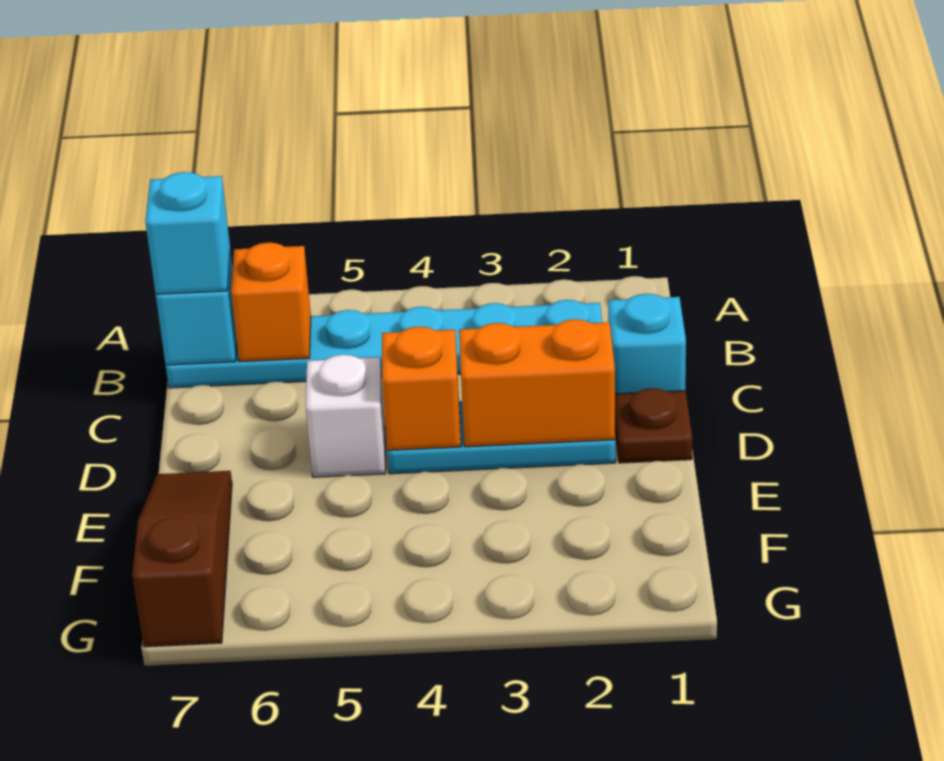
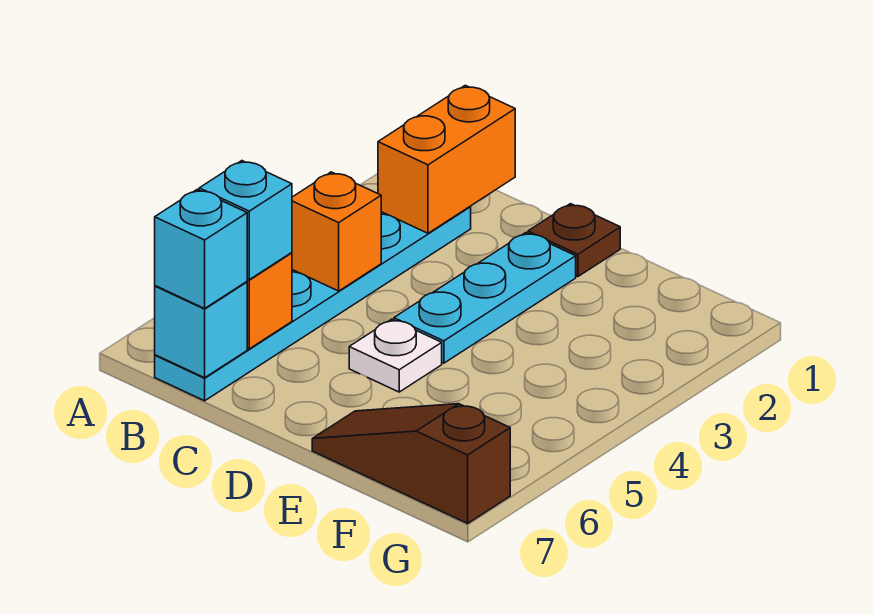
cyan 1x1 brick [608,294,686,394] -> cyan 1x1 brick moved to [199,161,292,280]
orange 1x2 brick [459,319,615,447] -> orange 1x2 brick moved to [378,85,515,233]
orange 1x1 brick [382,327,461,450] -> orange 1x1 brick moved to [292,172,381,291]
white 1x1 brick [306,355,385,477] -> white 1x1 plate [349,319,442,392]

